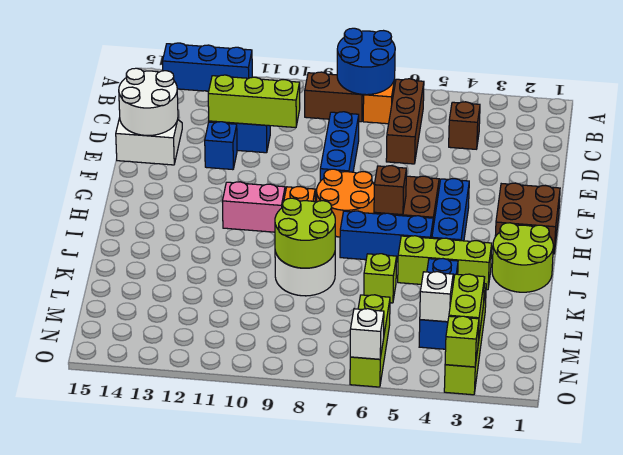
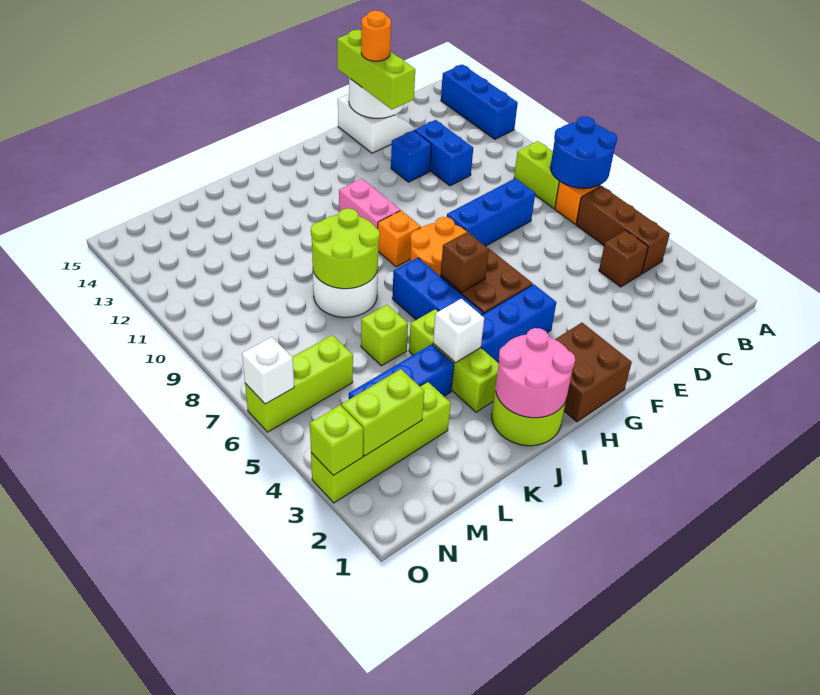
brown 1x3 brick [386,79,424,164] -> brown 1x3 brick turned to [576,186,670,274]
brown 1x2 brick [305,72,364,122] -> lime 1x2 brick [514,141,560,208]
lime 1x3 brick [208,75,300,128] -> lime 1x3 brick moved to [337,30,415,109]
none -> orange 1x1 round brick [361,11,391,61]
none -> pink 2x2 round brick [495,328,575,418]
white 1x1 brick [420,272,453,322] -> white 1x1 brick moved to [433,299,484,363]

